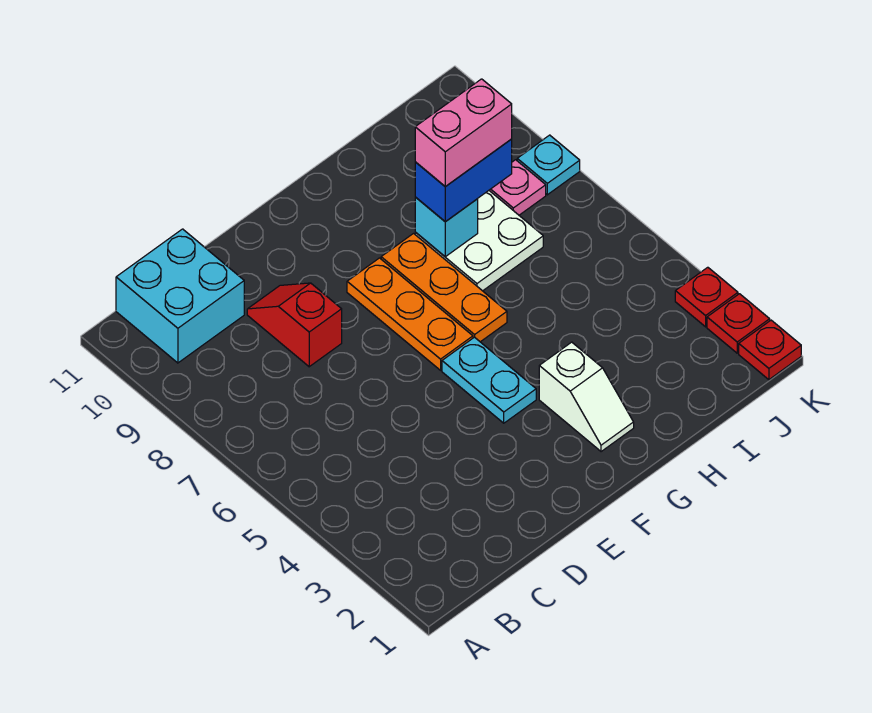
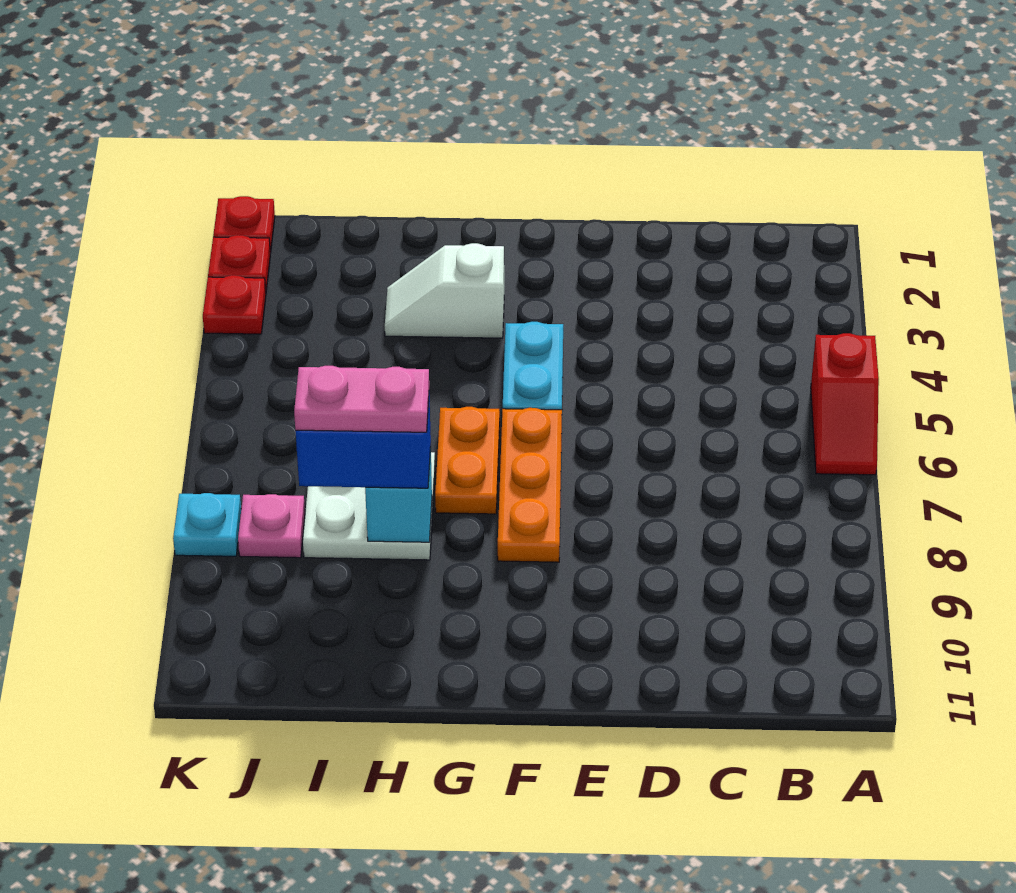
cyan 2x2 brick [116,229,244,363] -> none
red 1x2 slope [247,283,342,367] -> red 1x2 slope moved to [811,333,879,475]
white 1x2 slope [539,342,634,452] -> white 1x2 slope turned to [385,243,504,338]
orange 1x3 plate [381,234,507,342] -> orange 1x2 plate [435,407,500,514]
pink 1x2 brick [415,79,512,187] -> pink 1x2 plate [294,366,429,432]

